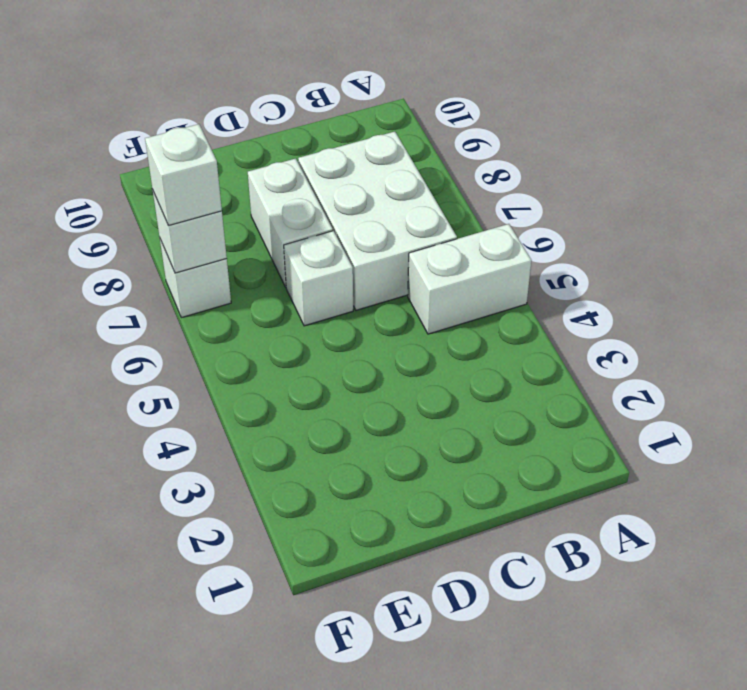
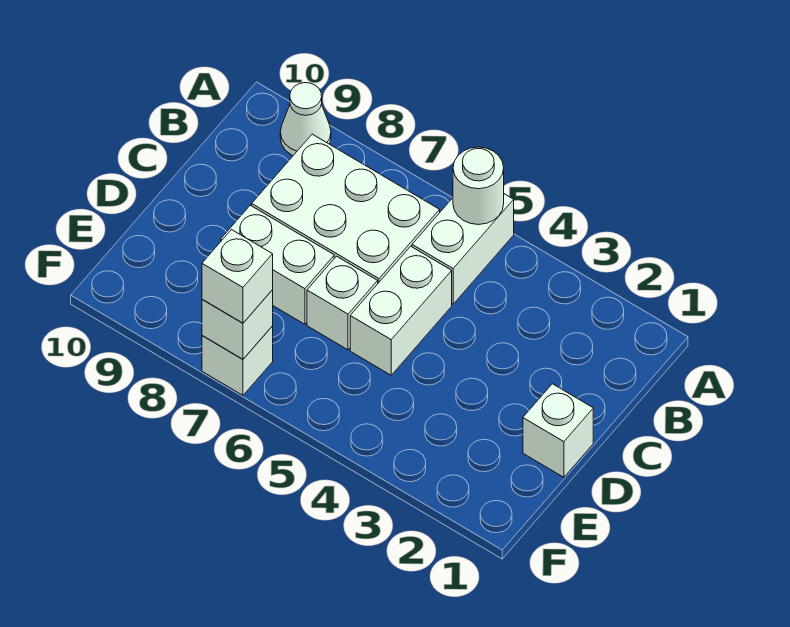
none -> white 1x1 round brick [453,147,504,225]
none -> white 1x1 cone [280,83,331,155]
none -> white 1x2 brick [350,246,452,375]
none -> white 1x1 brick [523,384,593,477]

